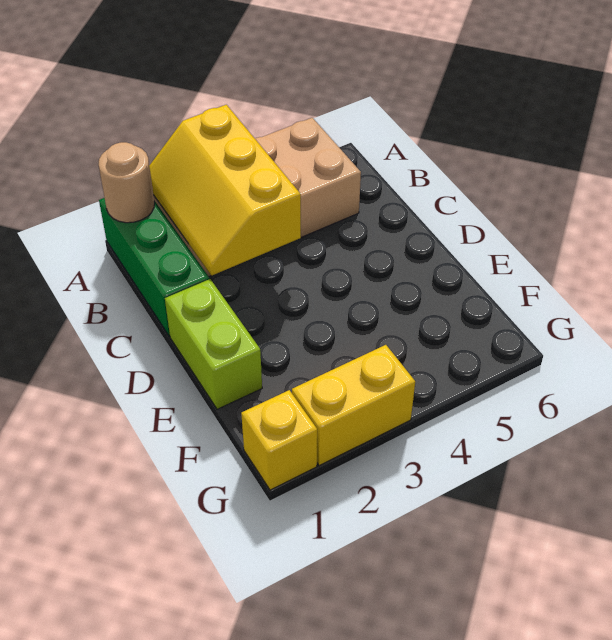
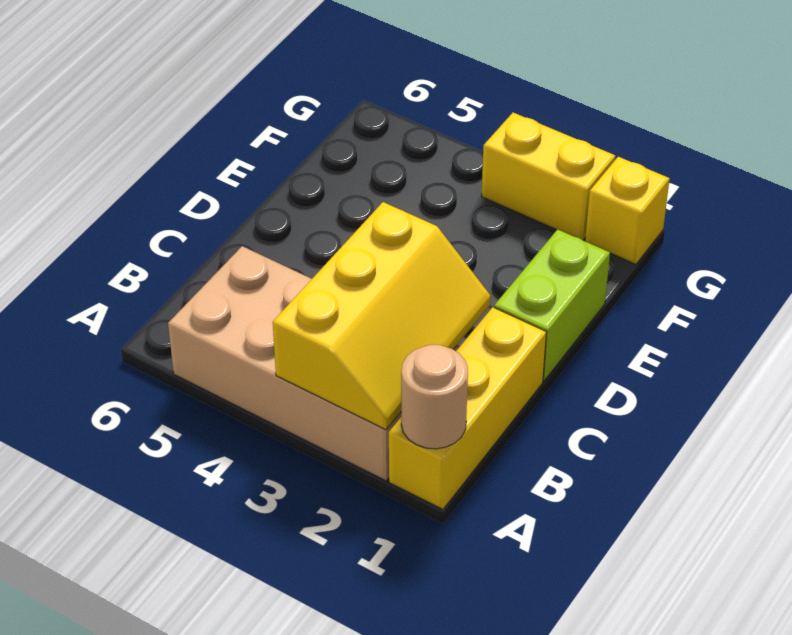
green 1x3 brick [99,198,209,336] -> yellow 1x3 brick [389,307,546,510]

